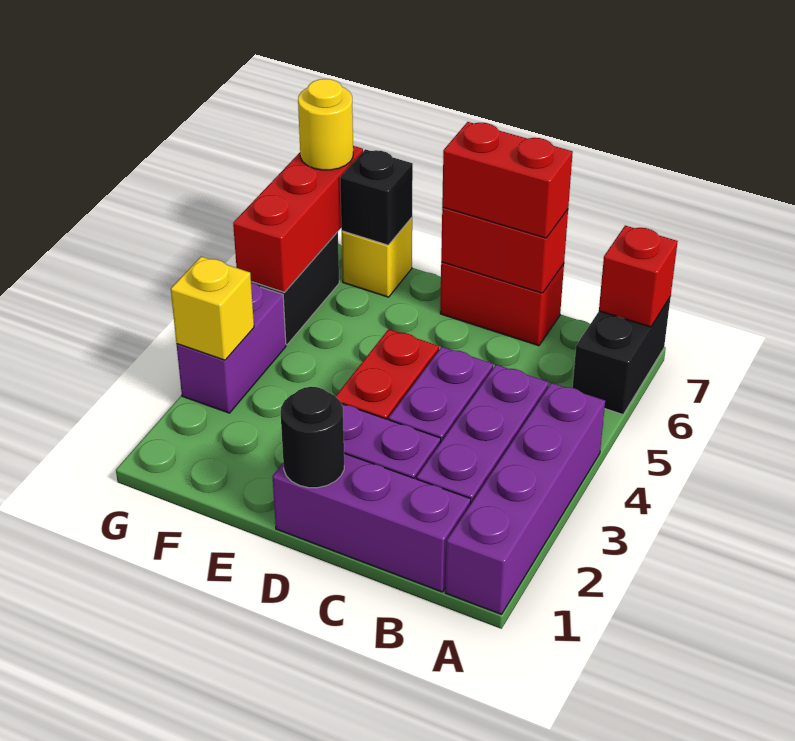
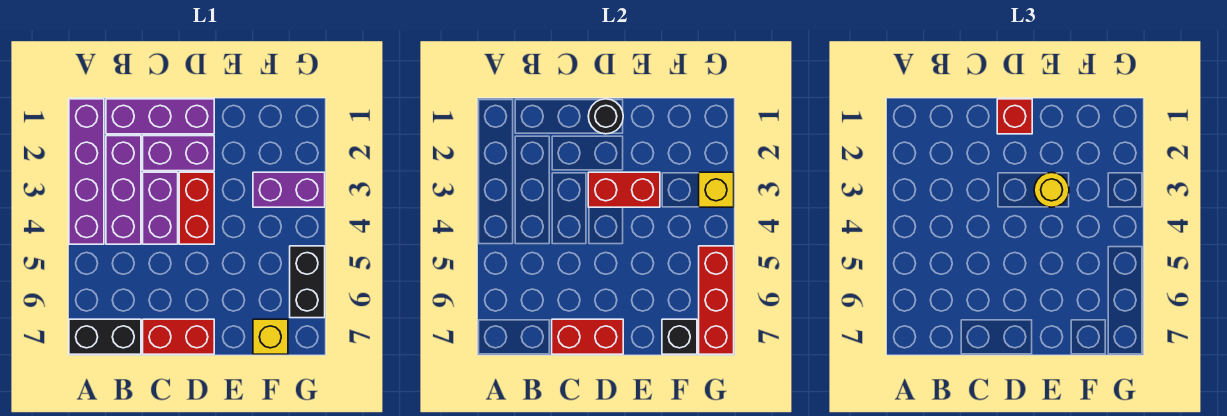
black 1x2 brick [573,296,671,415] -> black 1x2 brick turned to [69,319,141,354]
red 1x1 brick [599,226,678,327] -> red 1x1 brick moved to [997,99,1032,134]
red 1x2 brick [442,122,573,238] -> red 1x2 brick moved to [588,172,660,207]
purple 1x2 brick [177,282,286,413] -> purple 1x2 brick turned to [253,172,325,207]
yellow 1x1 round brick [298,79,353,170] -> yellow 1x1 round brick moved to [1034,172,1069,207]

